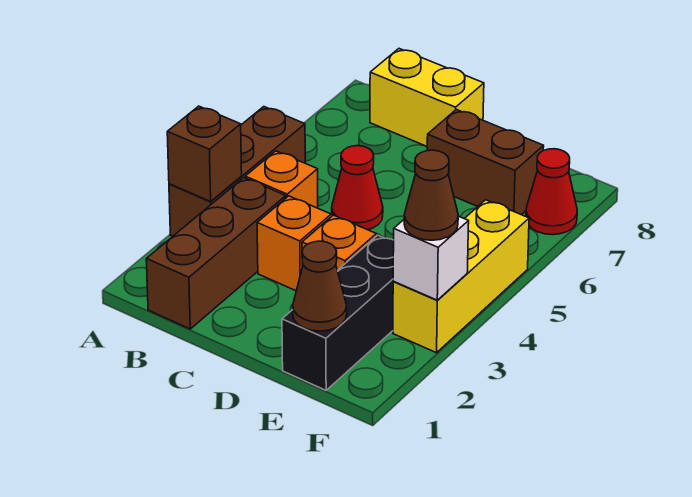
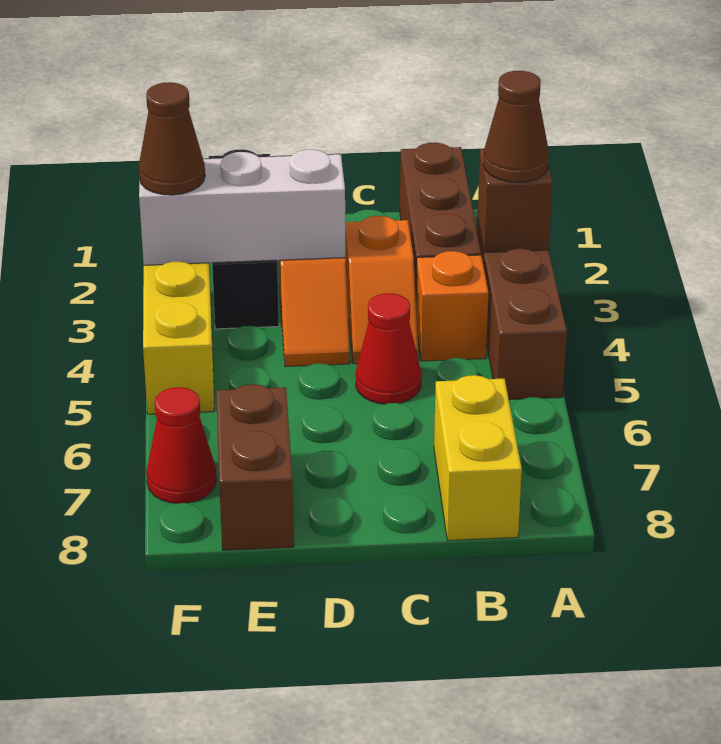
yellow 1x2 brick [370,49,484,147] -> yellow 1x2 brick turned to [434,375,522,540]
brown 1x2 brick [427,110,544,215] -> brown 1x2 brick turned to [216,384,294,550]
brown 1x1 cone [293,241,347,331] -> brown 1x1 cone moved to [483,71,549,182]
white 1x1 brick [393,216,469,300] -> white 1x3 brick [139,149,345,265]

